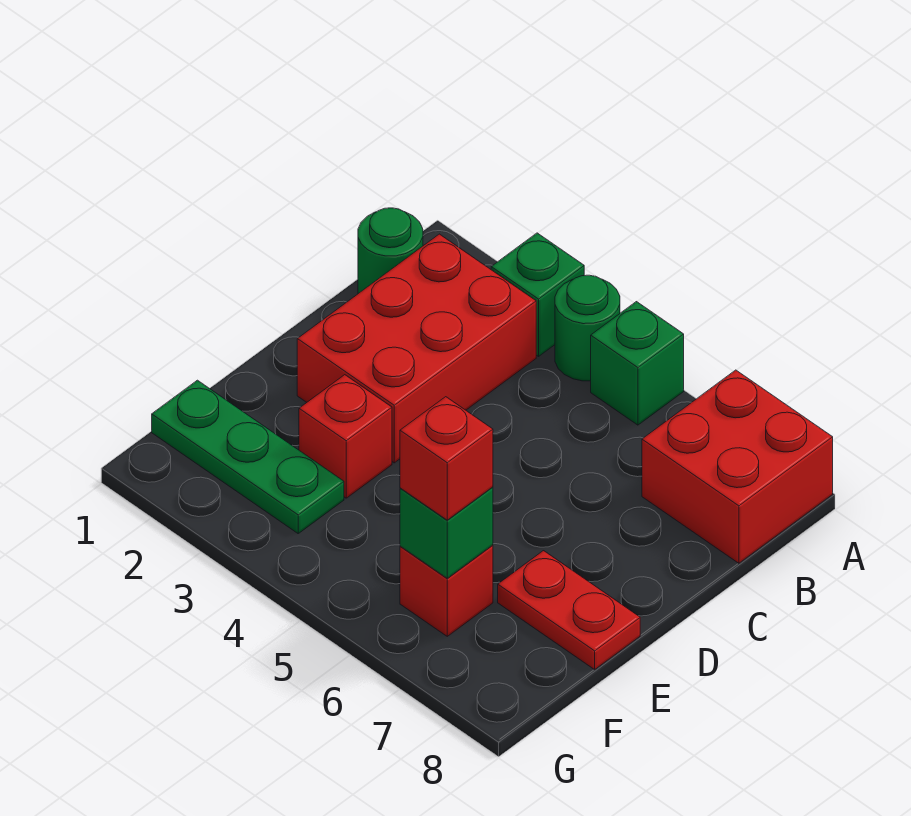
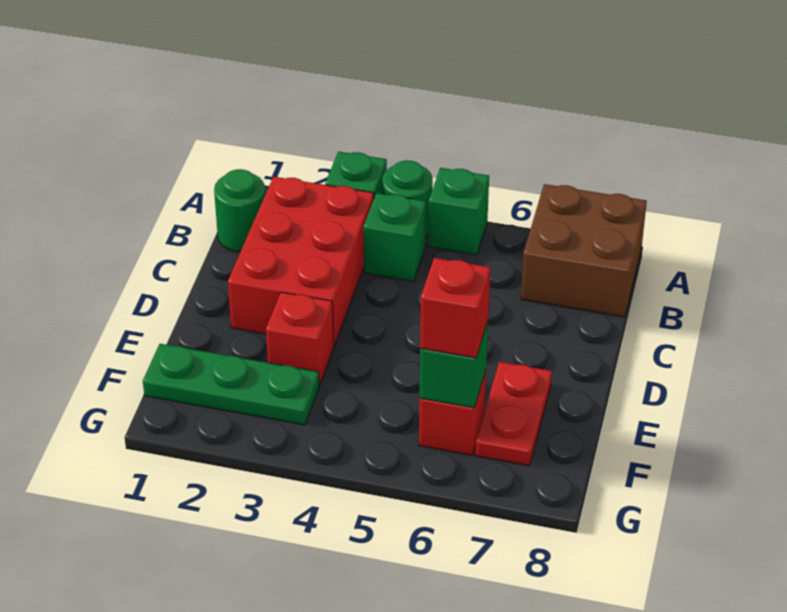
red 2x2 brick [642,370,833,563] -> brown 2x2 brick [521,184,647,317]
none -> green 1x1 brick [364,193,426,281]
red 1x2 plate [498,551,640,669] -> red 1x2 plate turned to [475,362,552,466]

